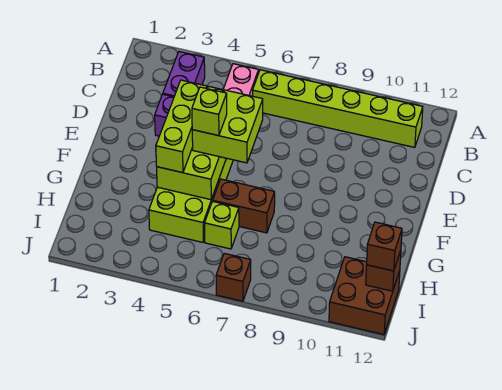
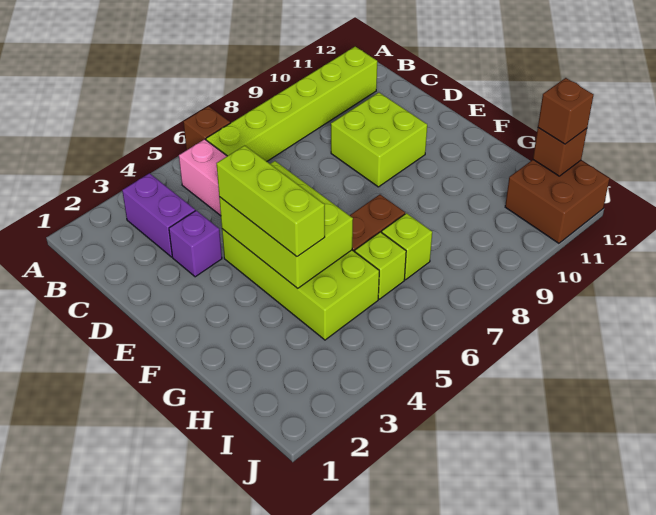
lime 2x2 brick [192,86,263,163] -> lime 2x2 brick moved to [331,93,427,187]
lime 1x1 brick [192,87,227,136] -> lime 1x1 brick moved to [382,213,432,280]
brown 1x1 brick [216,253,251,301] -> brown 1x1 brick moved to [183,106,230,150]

